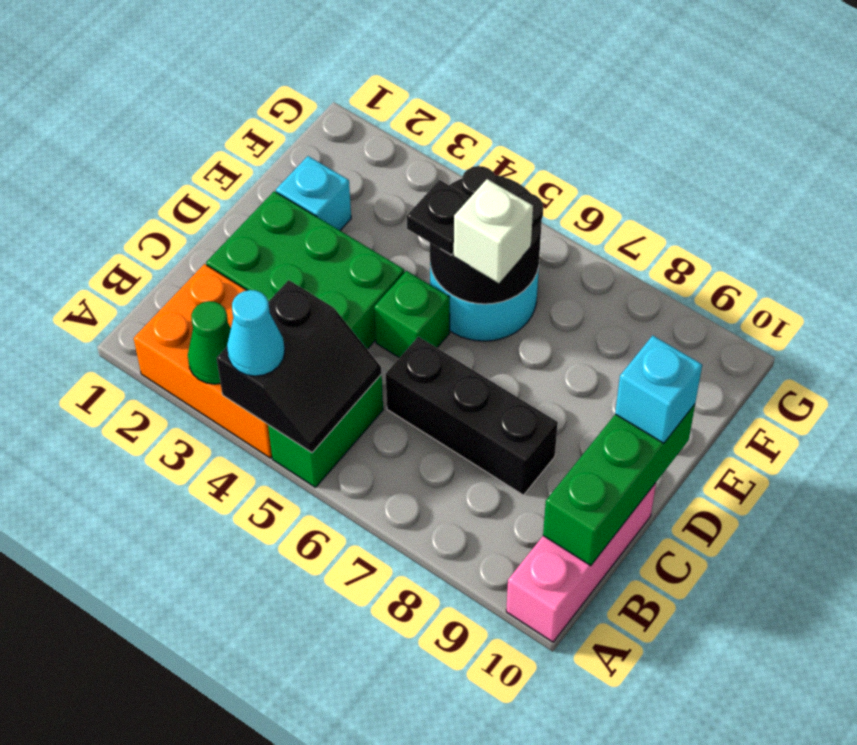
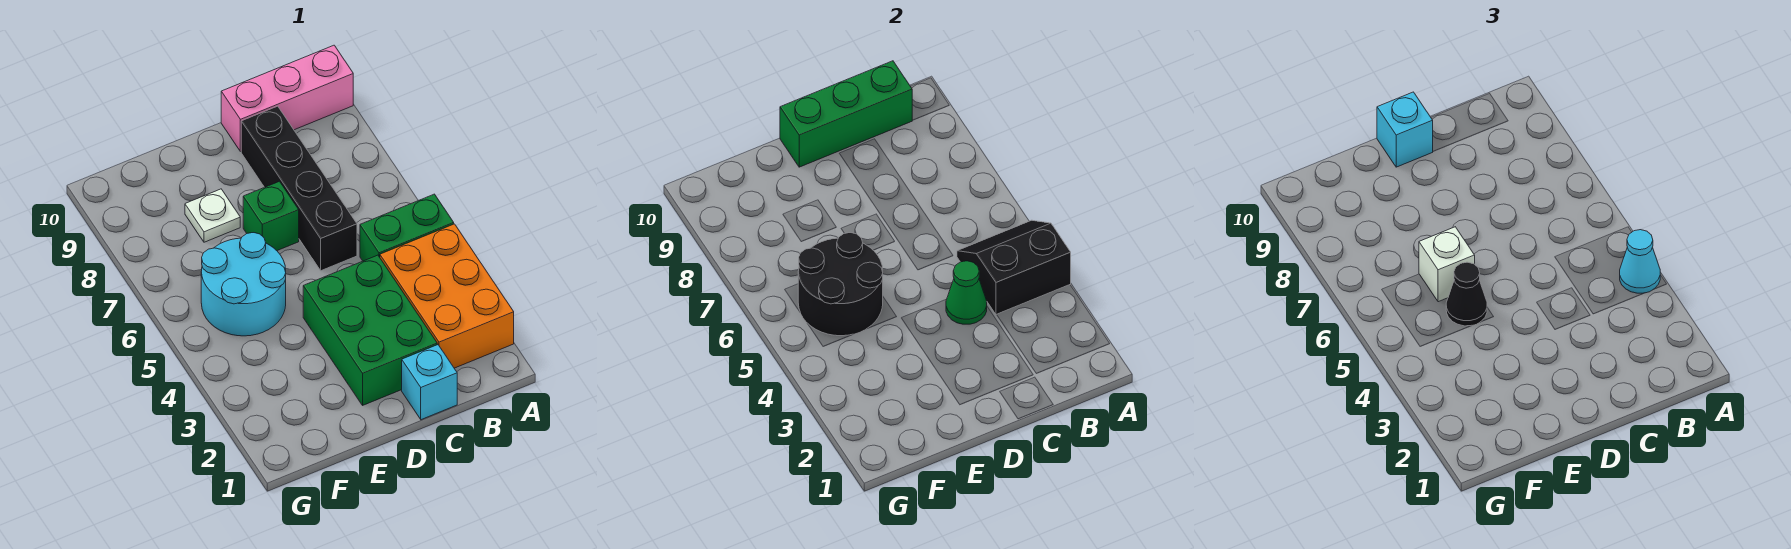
green 1x1 cone [188,301,231,384] -> green 1x1 cone moved to [946,261,987,324]
black 1x3 brick [386,337,558,495] -> black 1x4 brick [241,106,357,271]
green 1x1 brick [374,271,450,358] -> green 1x1 brick moved to [243,181,299,251]
cyan 1x1 brick [276,156,351,230] -> cyan 1x1 brick moved to [402,345,457,420]
black 1x1 plate [407,180,470,255] -> black 1x1 cone [1446,262,1487,326]
none -> white 1x1 plate [185,189,240,242]

